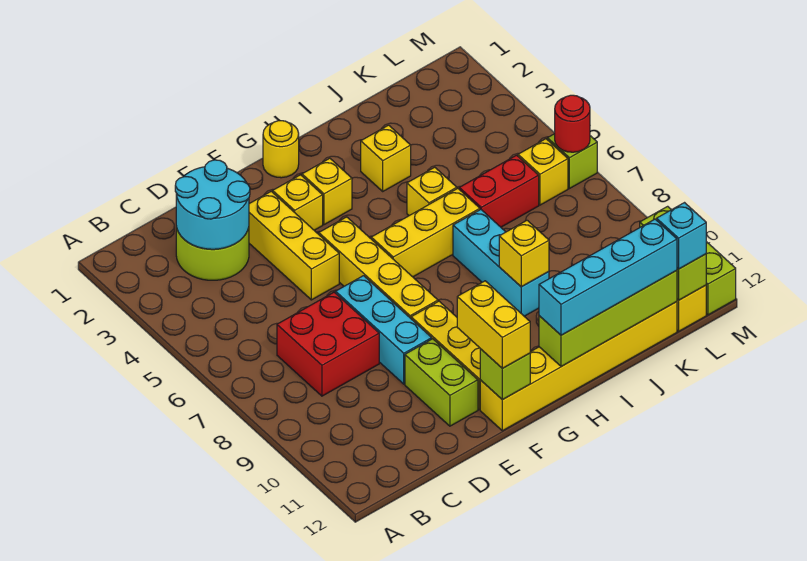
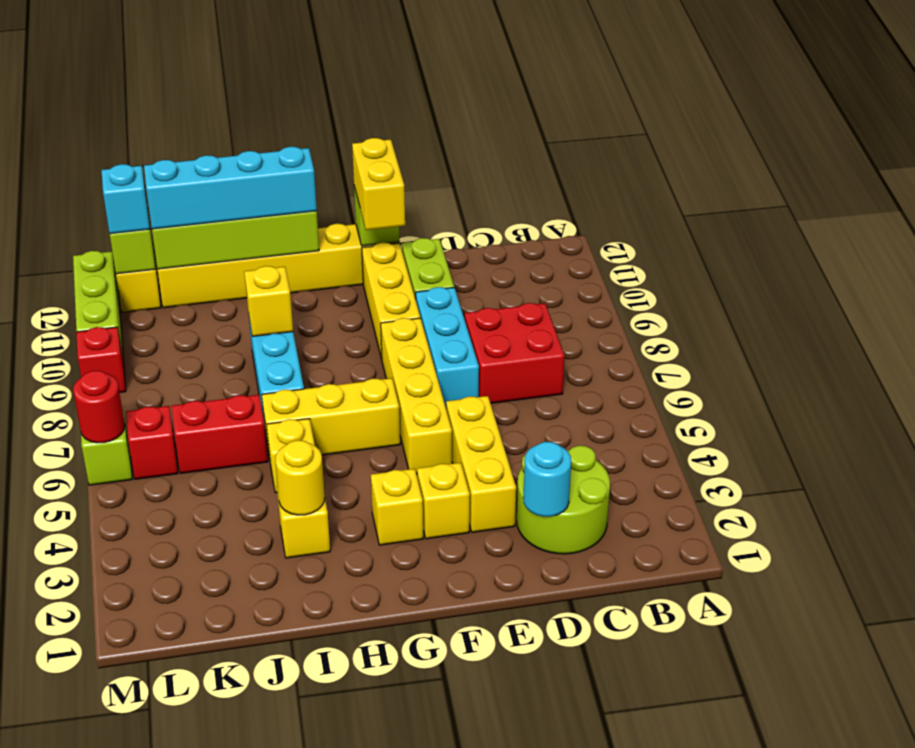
cyan 2x2 round brick [175,160,250,249] -> cyan 1x1 round brick [523,442,571,517]
yellow 1x1 round brick [263,121,299,178] -> yellow 1x1 round brick moved to [275,440,325,515]
yellow 1x1 brick [518,139,568,205] -> red 1x1 brick [126,406,178,479]
none -> red 1x1 brick [76,327,126,393]

